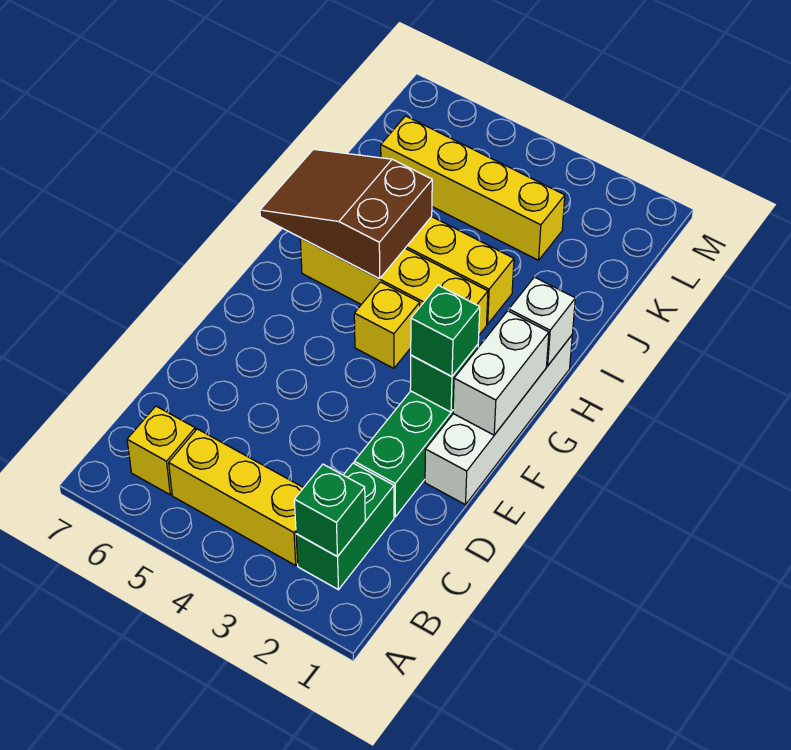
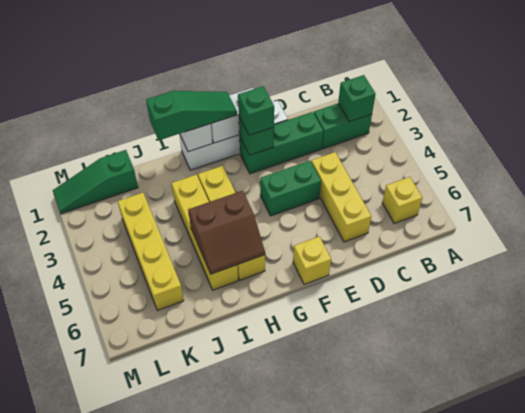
yellow 1x3 brick [169,429,303,565] -> yellow 1x3 brick moved to [311,152,371,242]
none -> green 1x2 brick [260,161,321,216]
none -> green 1x3 slope [146,91,237,140]
yellow 1x1 brick [354,282,420,368] -> yellow 1x1 brick moved to [293,237,331,284]
brown 2x3 slope [260,149,432,279] -> brown 2x2 slope [188,191,265,274]
none -> green 1x3 slope [53,150,138,214]

